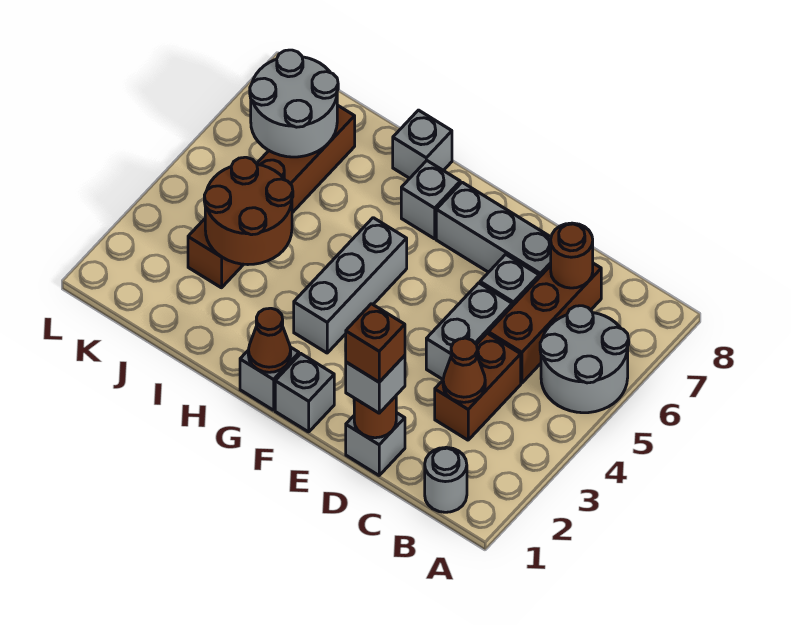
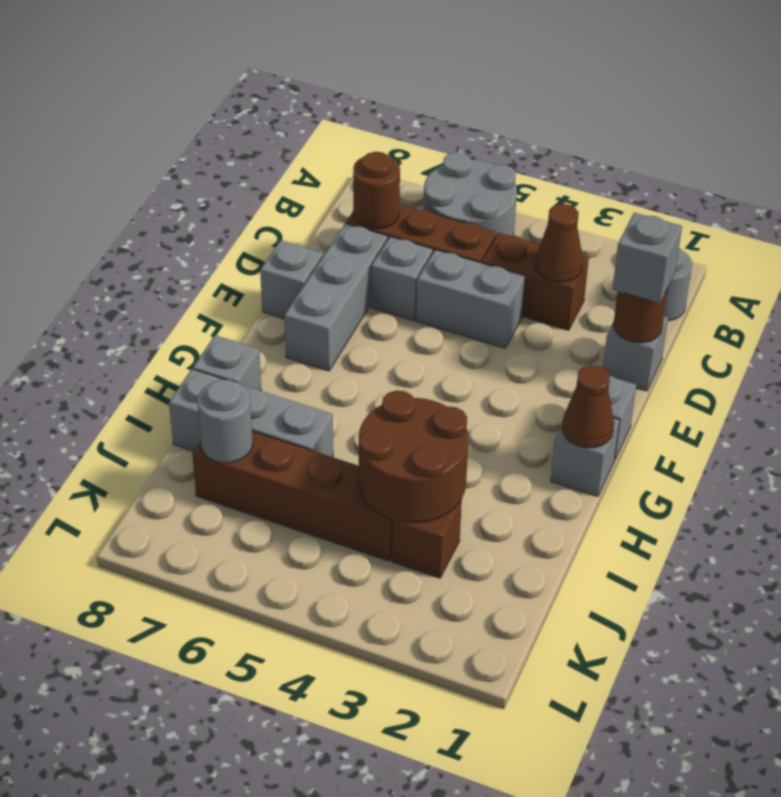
brown 1x1 brick [345,304,405,382] -> none
grey 1x3 brick [294,218,407,353] -> grey 1x3 brick moved to [169,369,333,457]
grey 1x1 brick [401,161,460,239] -> grey 1x1 brick moved to [260,240,323,318]
grey 2x2 round brick [250,50,338,157] -> grey 1x1 round brick [198,379,253,463]

